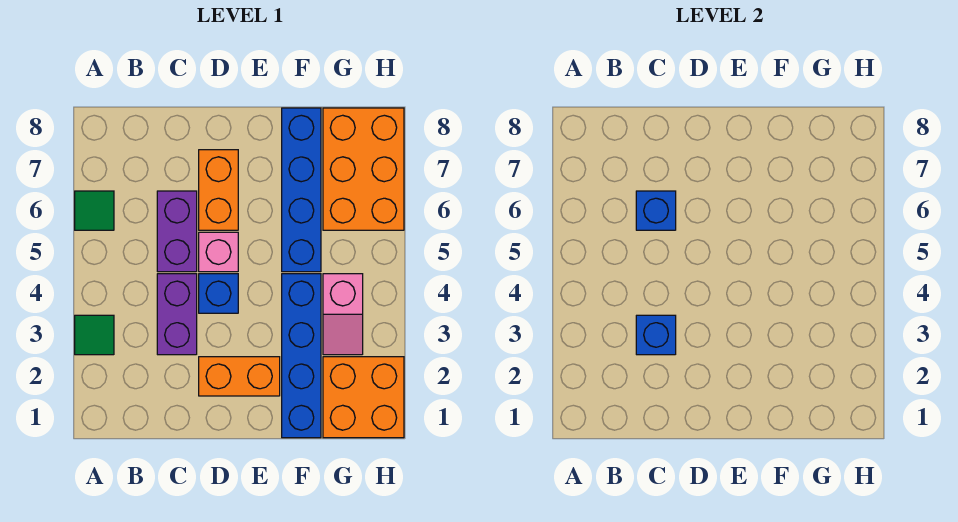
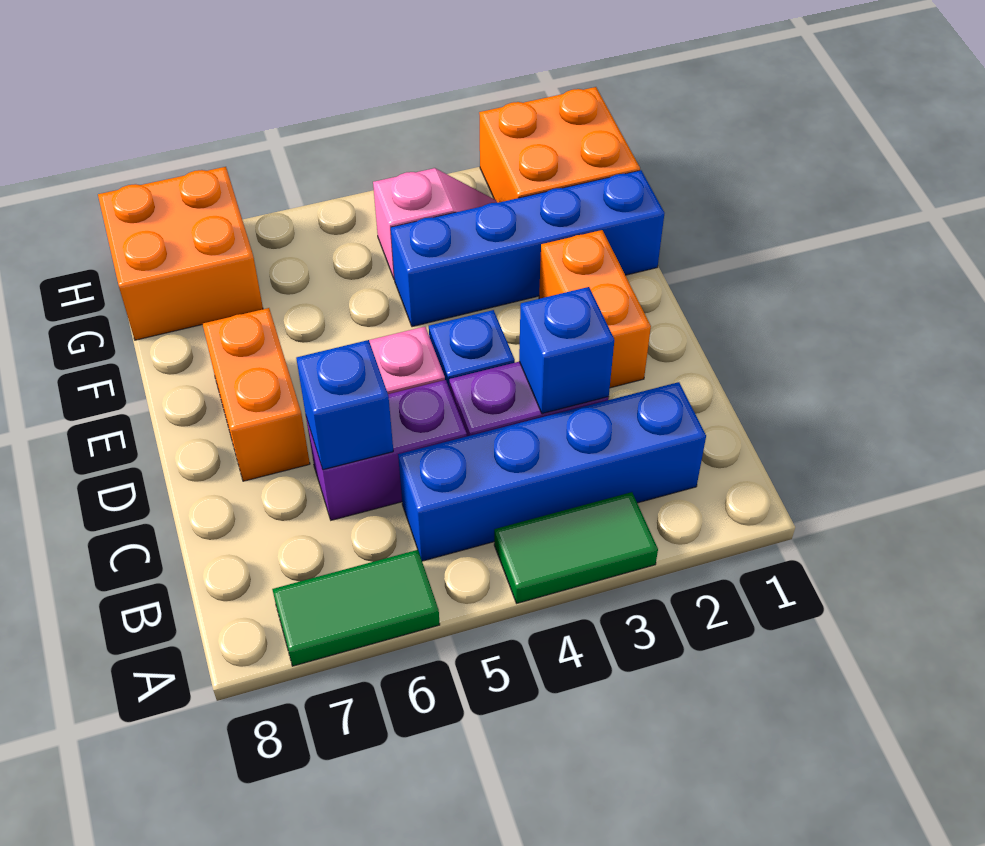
green 1x1 tile [75,315,114,355] -> green 1x2 tile [494,492,658,603]
green 1x1 tile [75,191,114,230] -> green 1x2 tile [272,550,440,666]
orange 1x2 brick [199,150,238,230] -> orange 1x2 brick turned to [203,308,310,481]
blue 1x4 brick [282,108,321,272] -> blue 1x4 brick moved to [398,382,706,561]
orange 2x3 brick [323,108,404,230] -> orange 2x2 brick [98,167,263,340]

